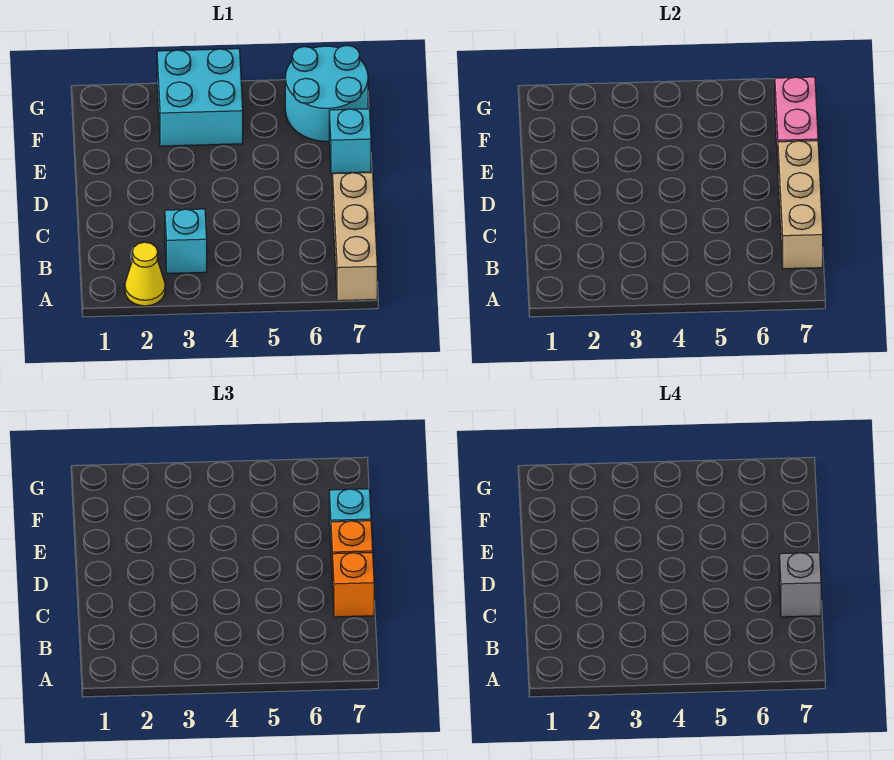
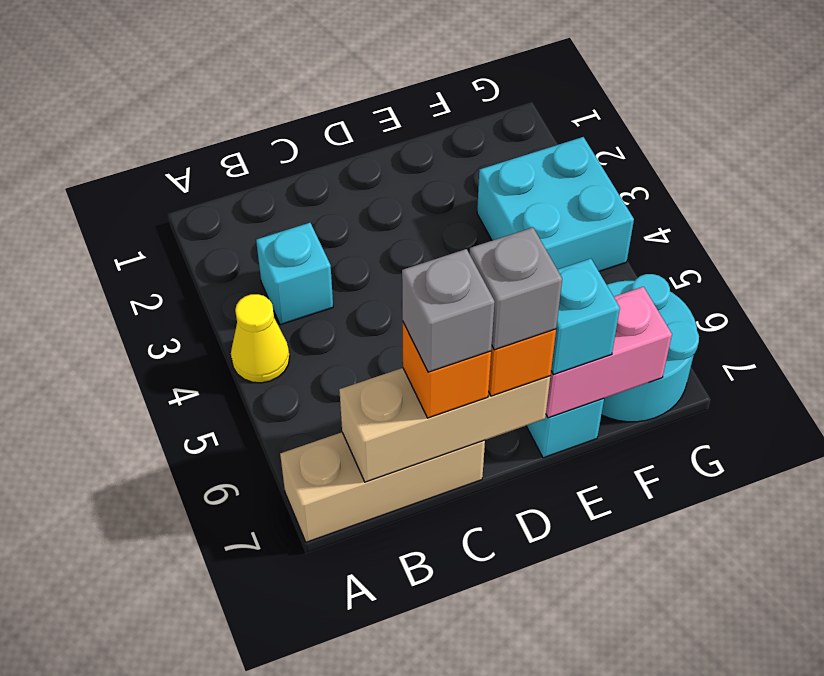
yellow 1x1 cone [125,242,165,306] -> yellow 1x1 cone moved to [231,294,290,383]
none -> grey 1x1 brick [470,228,562,350]

